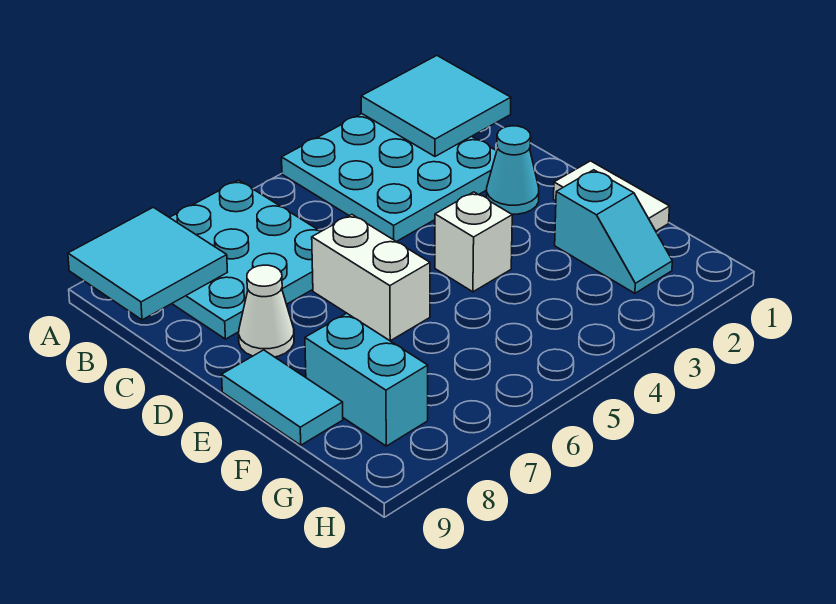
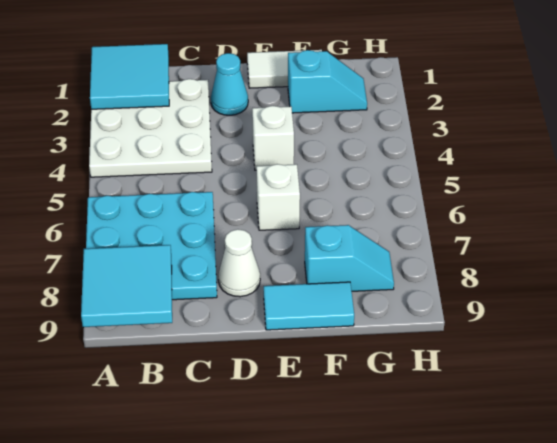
cyan 3x3 plate [282,114,497,242] -> white 3x3 plate [89,79,212,177]
white 1x2 brick [312,215,430,341] -> white 1x1 brick [256,164,300,230]
cyan 1x2 brick [305,313,428,446] -> cyan 1x2 slope [305,225,394,291]

